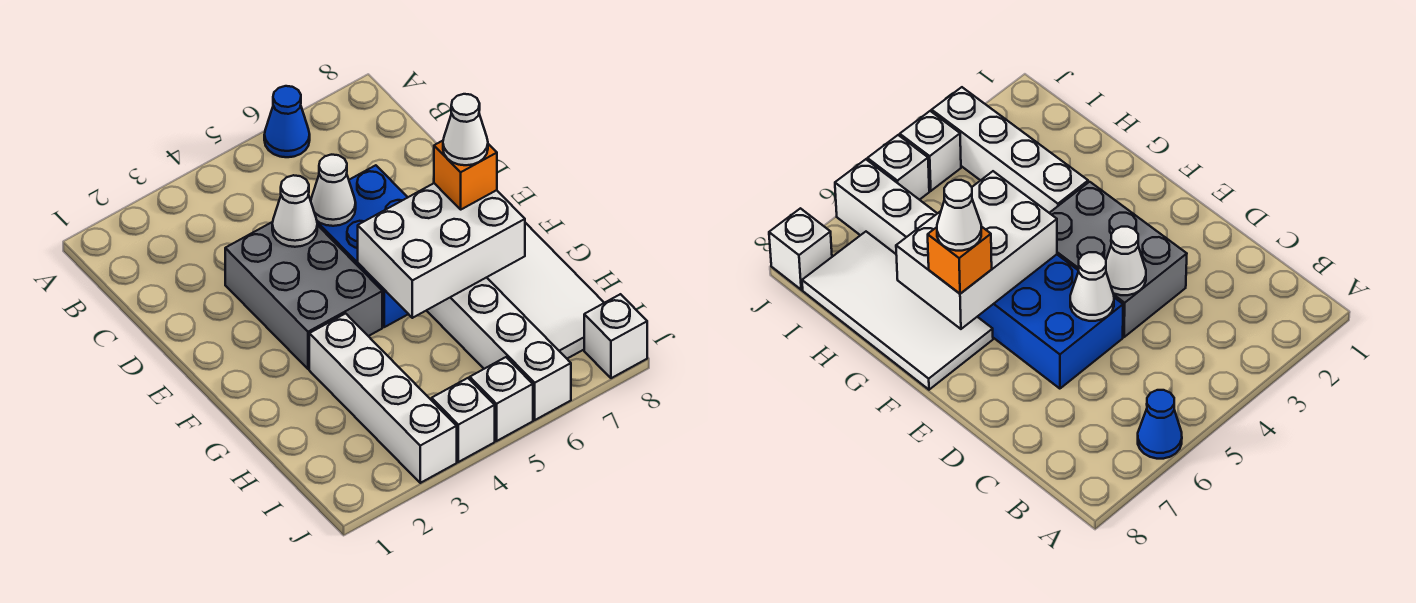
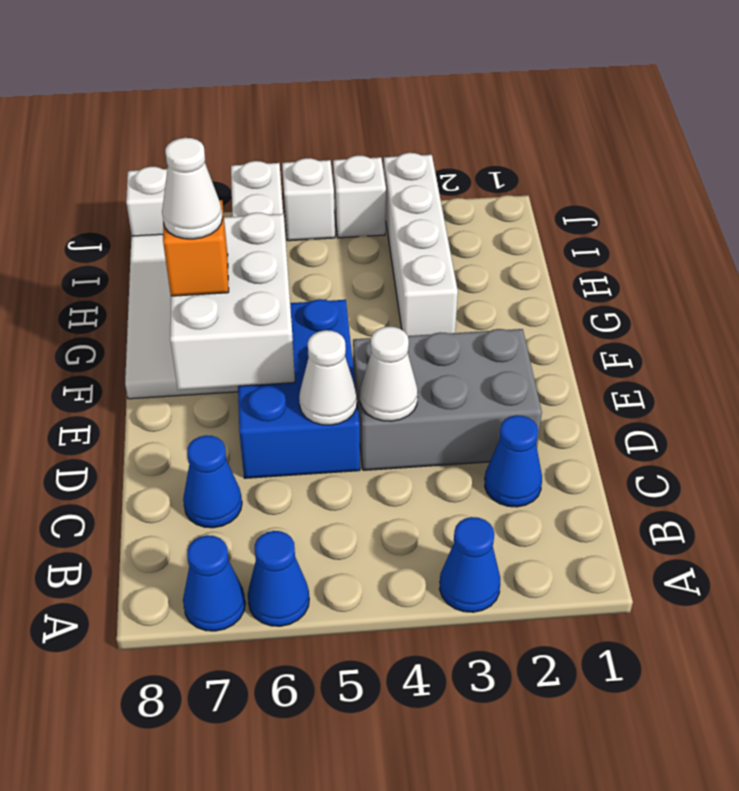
none -> blue 1x1 cone [440,517,500,612]
none -> blue 1x1 cone [183,535,245,631]
none -> blue 1x1 cone [485,415,542,507]
none -> blue 1x1 cone [183,435,242,528]
grey 2x3 brick [225,222,382,369] -> grey 2x3 brick turned to [353,329,542,470]
white 2x3 brick [358,183,525,318] -> white 2x3 brick turned to [170,213,295,390]

